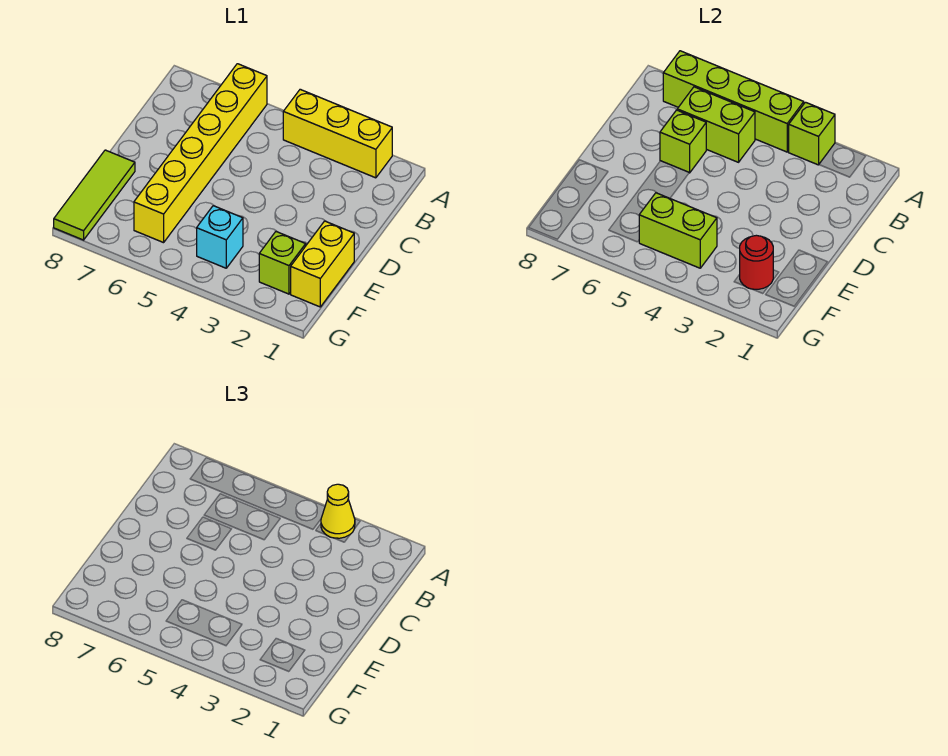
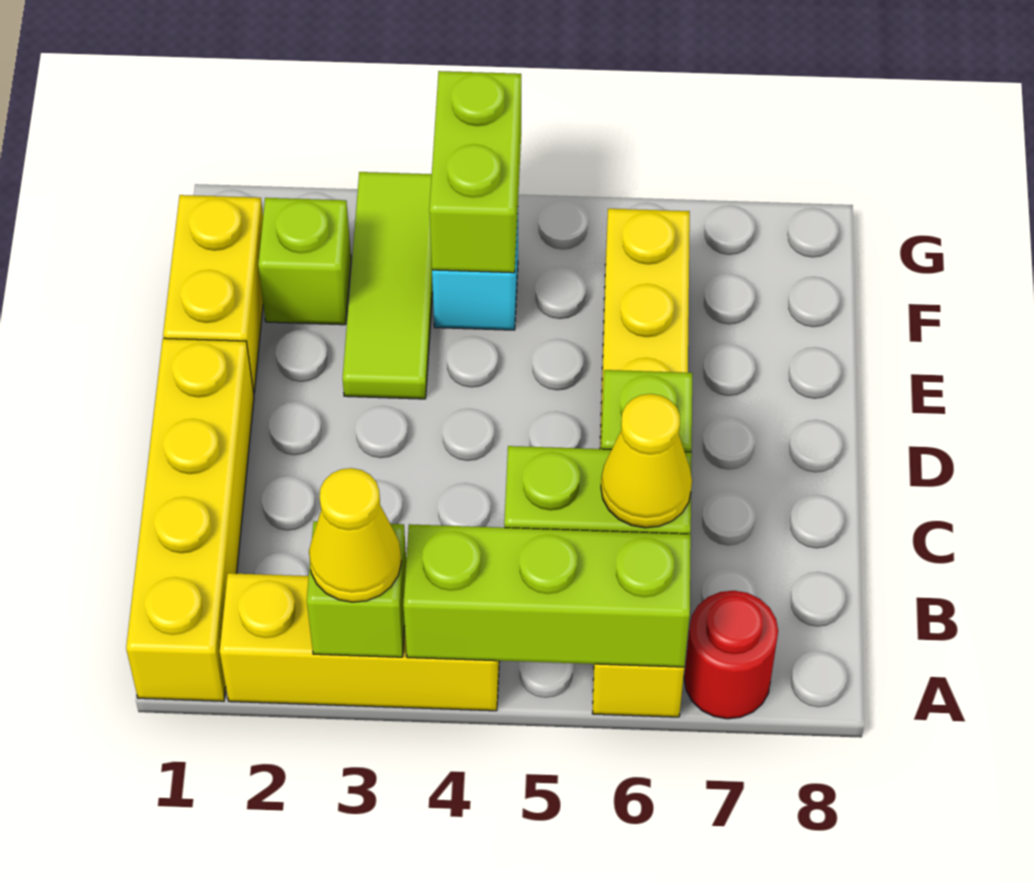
none -> yellow 1x4 brick [126,338,254,701]
lime 1x4 brick [663,51,804,152] -> lime 1x3 brick [403,524,691,667]
none -> yellow 1x1 cone [601,394,692,528]
lime 1x3 tile [54,150,135,240] -> lime 1x3 tile moved to [343,172,433,399]
red 1x1 round brick [740,235,773,289] -> red 1x1 round brick moved to [684,591,778,719]
lime 1x2 brick [639,193,717,268] -> lime 1x2 brick turned to [429,71,521,273]

